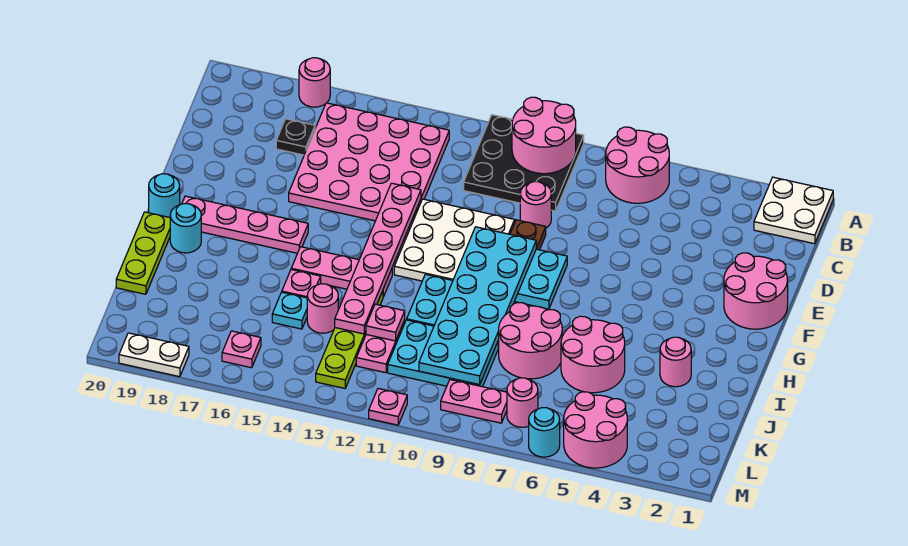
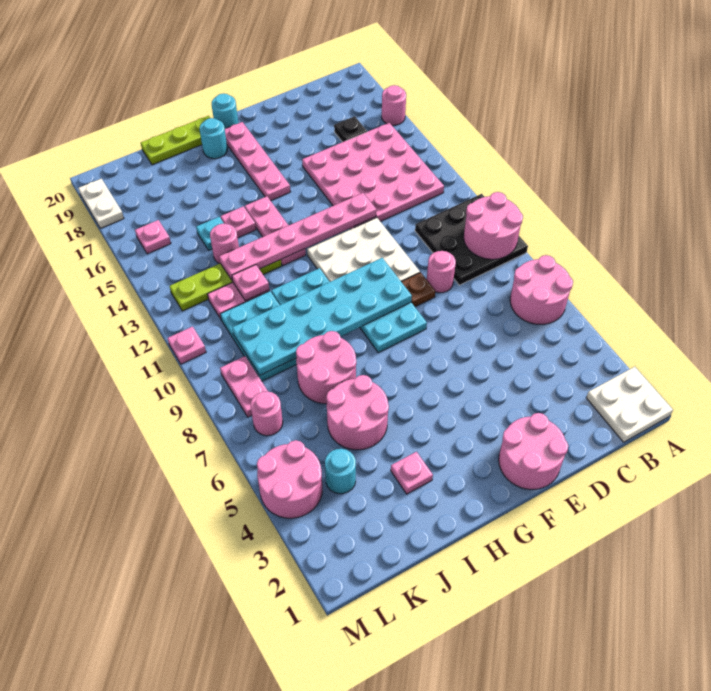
pink 1x1 round brick [660,337,691,387] -> pink 1x1 plate [391,452,433,494]
cyan 1x1 round brick [529,408,560,457] -> cyan 1x1 round brick moved to [325,449,356,494]

